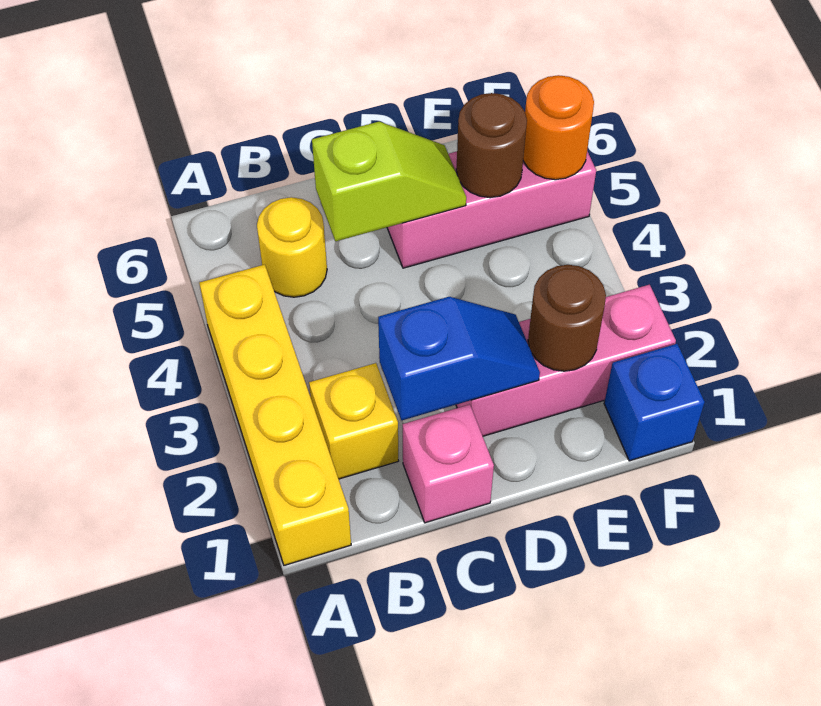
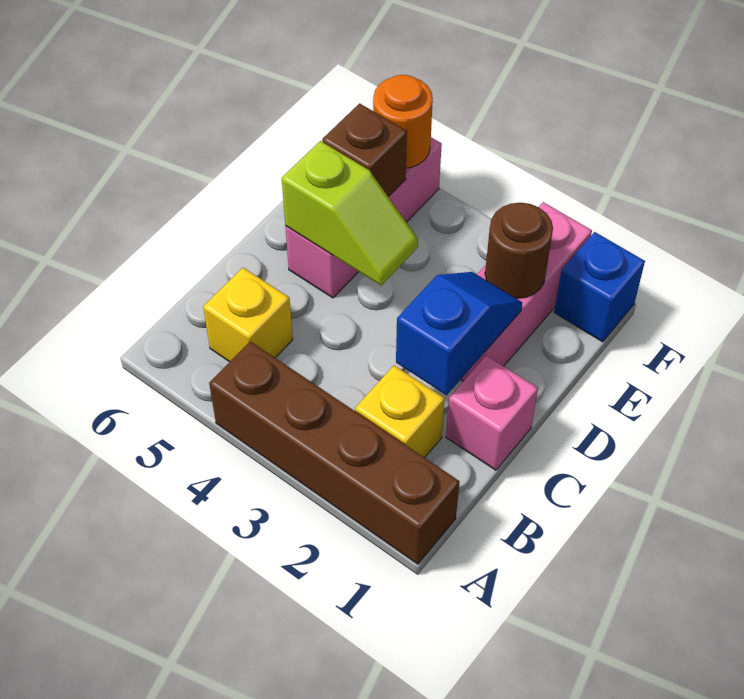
yellow 1x4 brick [199,264,351,565] -> brown 1x4 brick [209,341,460,564]
yellow 1x1 round brick [257,197,327,297] -> yellow 1x1 brick [203,268,293,362]
lime 1x2 slope [312,122,466,241] -> lime 1x2 slope turned to [282,141,418,285]
brown 1x1 round brick [456,93,527,198] -> brown 1x1 brick [322,103,407,197]

